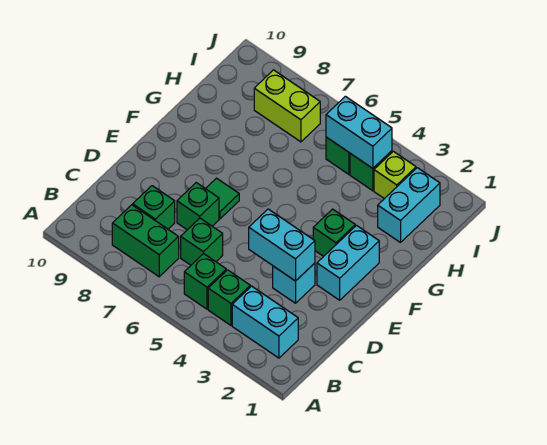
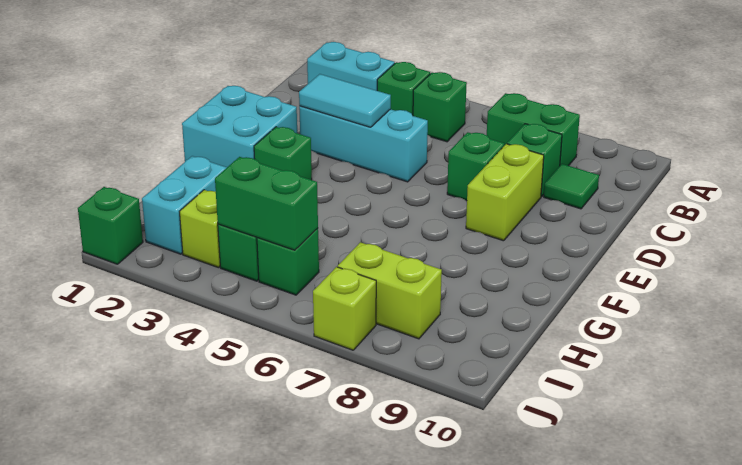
green 1x1 brick [181,218,223,265] -> green 1x1 brick moved to [78,187,143,264]
cyan 1x1 brick [273,263,315,303] -> cyan 1x3 brick [299,106,428,182]
cyan 1x2 brick [249,209,315,281] -> cyan 1x2 tile [299,74,391,127]
none -> lime 1x2 brick [466,144,544,241]
cyan 1x2 brick [317,226,379,300] -> cyan 2x2 brick [182,86,297,167]
green 1x1 tile [205,178,239,219] -> green 1x1 tile moved to [544,164,599,209]
cyan 1x2 brick [326,96,392,168] -> green 1x2 brick [215,157,318,250]
none -> lime 1x1 brick [313,267,376,350]

